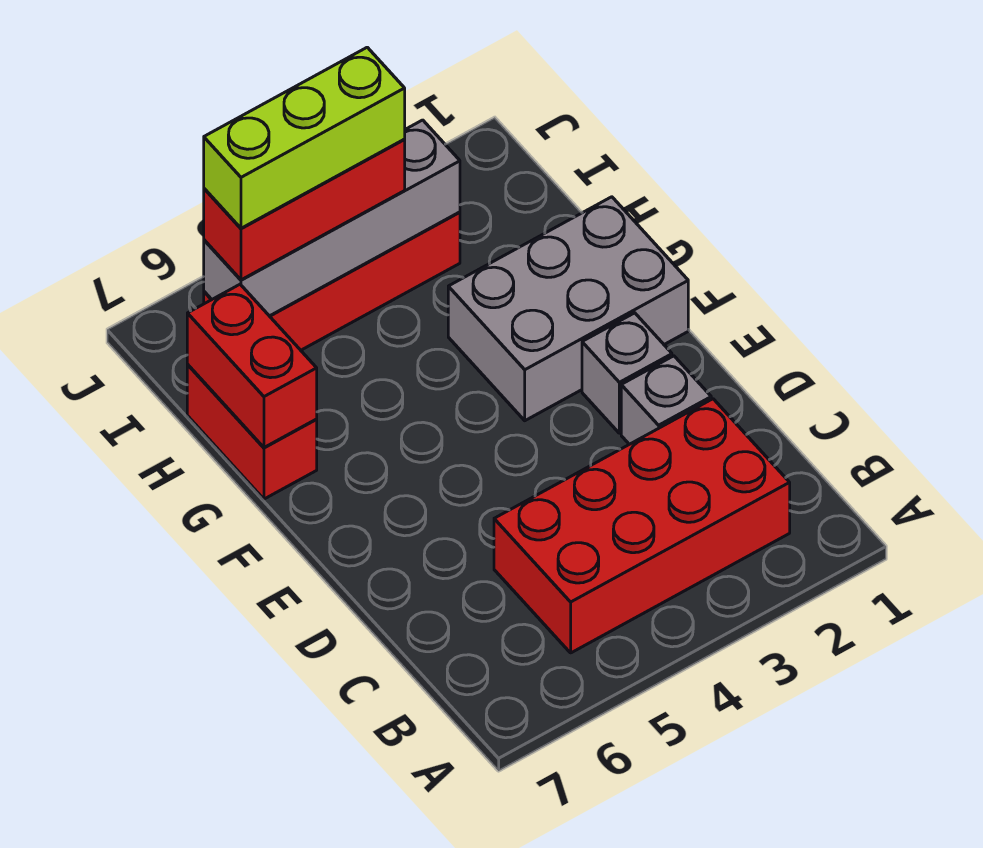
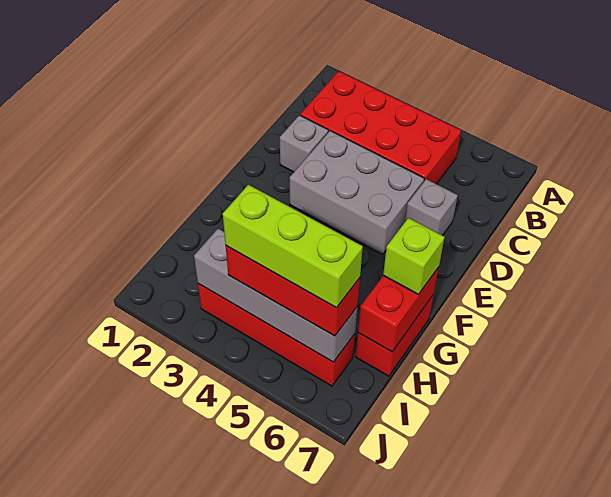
grey 1x1 brick [582,313,672,433] -> grey 1x1 brick moved to [405,179,458,236]
grey 2x3 brick [448,197,688,421] -> grey 2x3 brick moved to [289,131,424,254]
none -> lime 1x1 brick [383,218,445,295]

